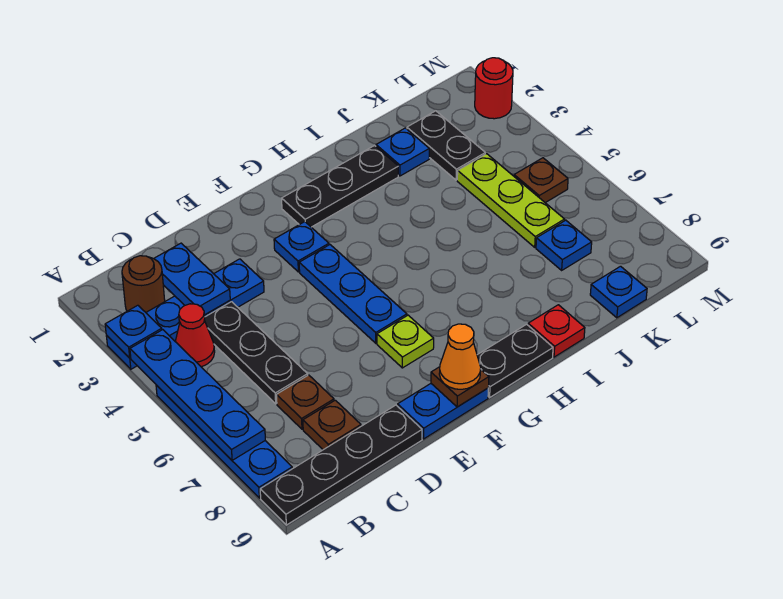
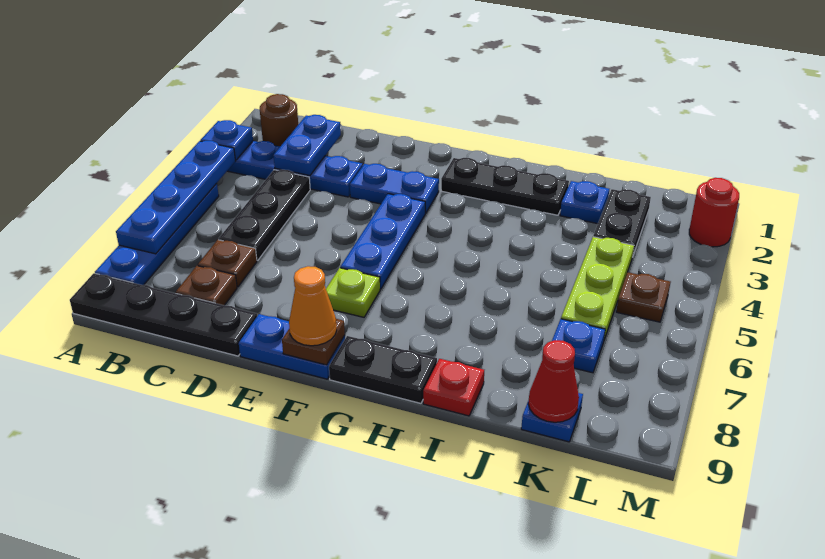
red 1x1 cone [175,304,215,367] -> red 1x1 cone moved to [528,340,579,422]
blue 1x1 plate [274,222,329,272] -> blue 1x2 plate [350,164,439,213]

